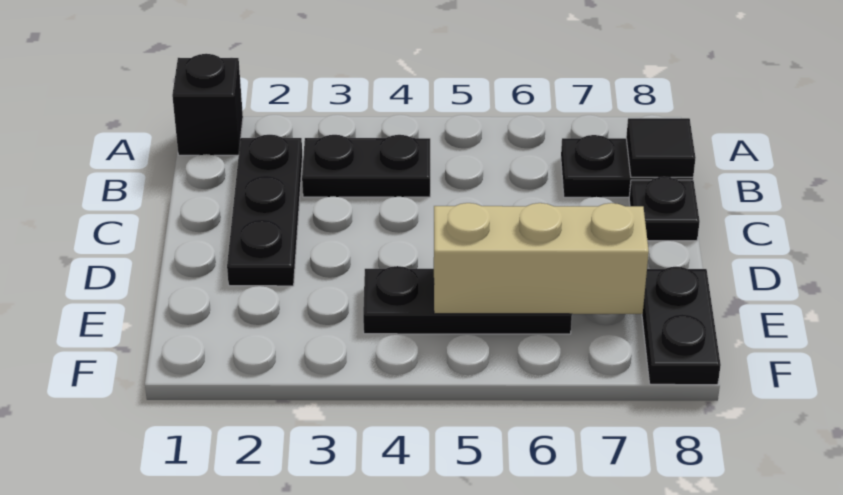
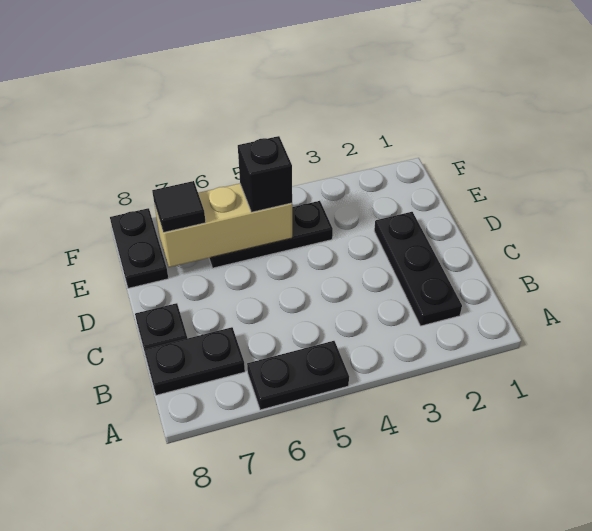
black 1x1 brick [172,54,243,155] -> black 1x1 brick moved to [238,136,292,212]
black 1x2 plate [302,135,430,197] -> black 1x2 plate moved to [247,341,349,410]
black 1x1 tile [626,118,696,177] -> black 1x1 tile moved to [152,181,206,233]

